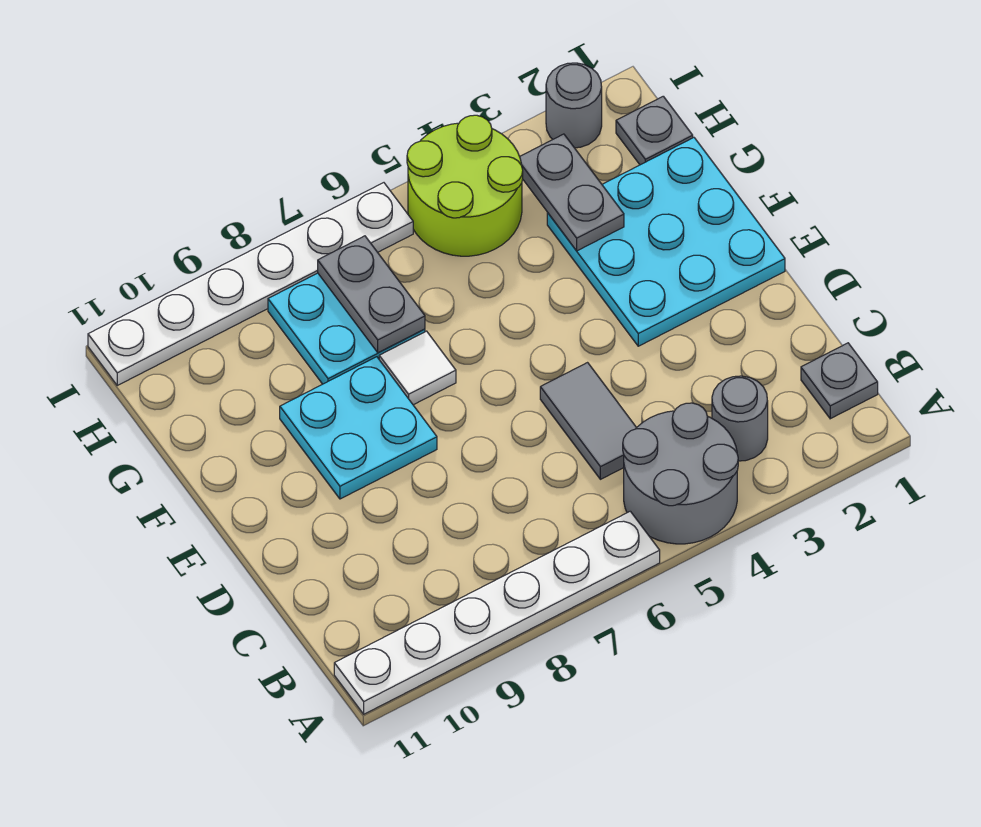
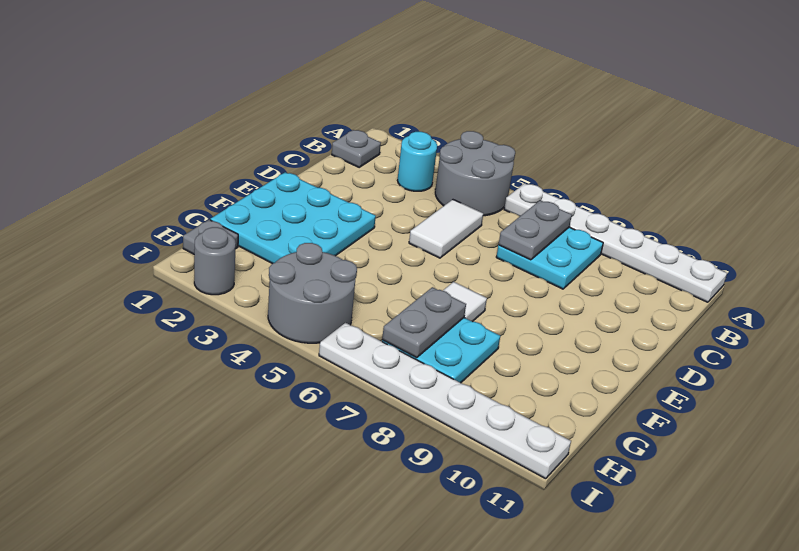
grey 1x1 round brick [712,376,768,461] -> cyan 1x1 round brick [397,132,437,191]
grey 1x2 tile [540,363,636,479] -> white 1x2 tile [409,200,483,258]
cyan 2x2 plate [280,357,437,499] -> cyan 2x2 plate moved to [496,227,603,289]
grey 1x2 plate [520,134,624,251] -> grey 1x2 plate moved to [499,200,572,260]
lime 2x2 round brick [407,115,523,256] -> grey 2x2 round brick [268,243,357,343]

